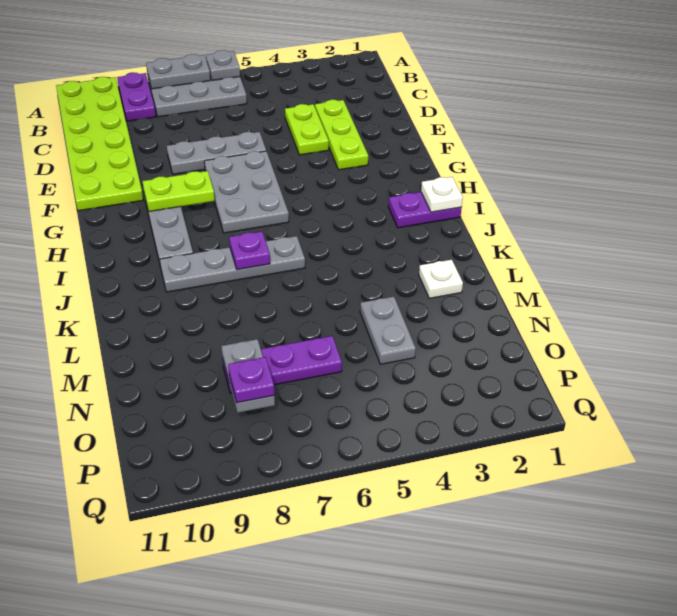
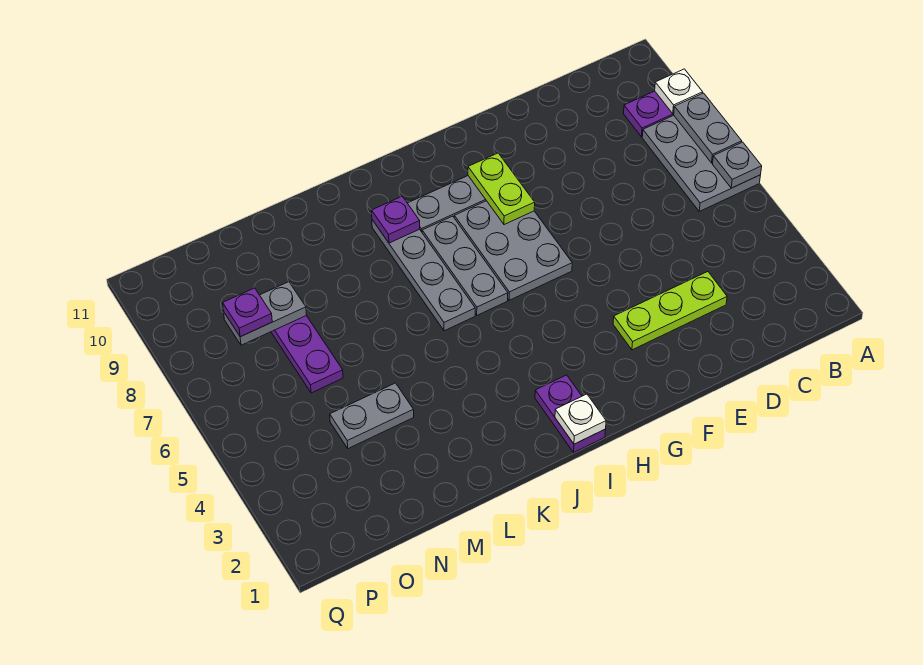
lime 2x6 plate [56,77,143,211] -> none
lime 1x2 plate [285,104,329,155] -> none
grey 1x3 plate [167,132,266,174] -> grey 1x3 plate moved to [422,216,508,315]
grey 2x3 plate [204,151,289,233] -> grey 2x3 plate turned to [454,201,572,300]
purple 1x1 plate [229,231,270,270] -> purple 1x1 plate moved to [372,196,420,243]
white 1x1 plate [419,260,463,298] -> white 1x1 plate moved to [655,69,703,114]

